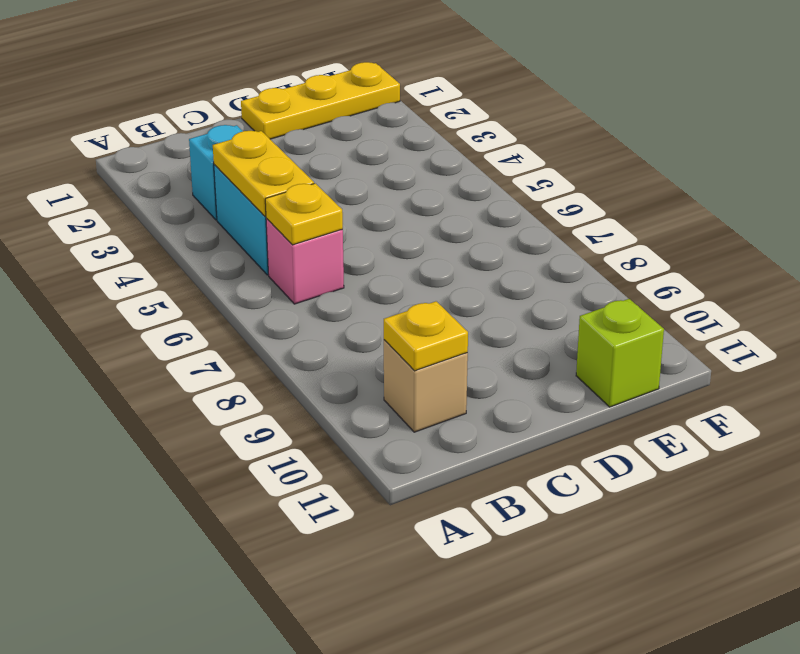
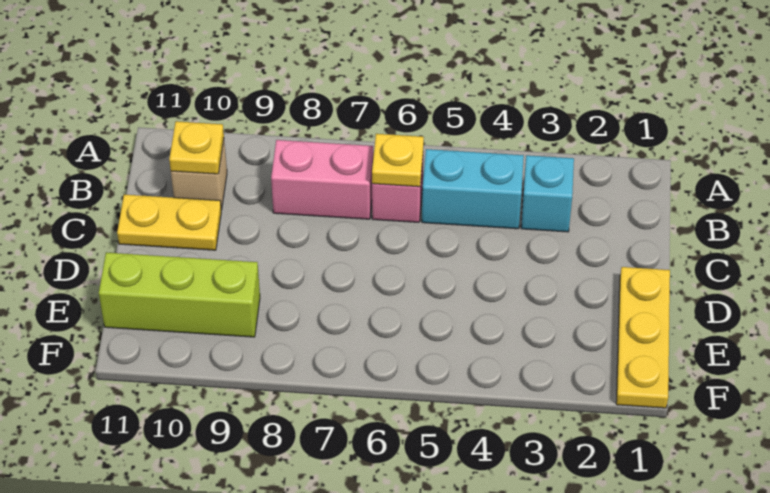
yellow 1x2 plate [213,131,314,216] -> yellow 1x2 plate moved to [117,194,221,250]
none -> pink 1x2 brick [271,140,374,219]
lime 1x1 brick [576,299,664,407] -> lime 1x3 brick [99,252,260,337]

